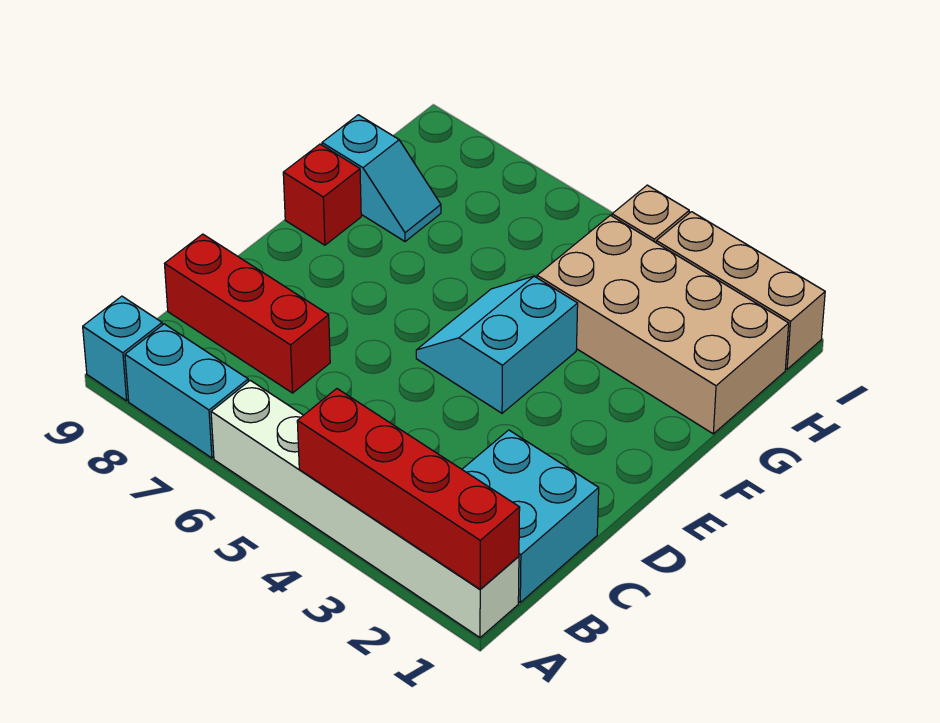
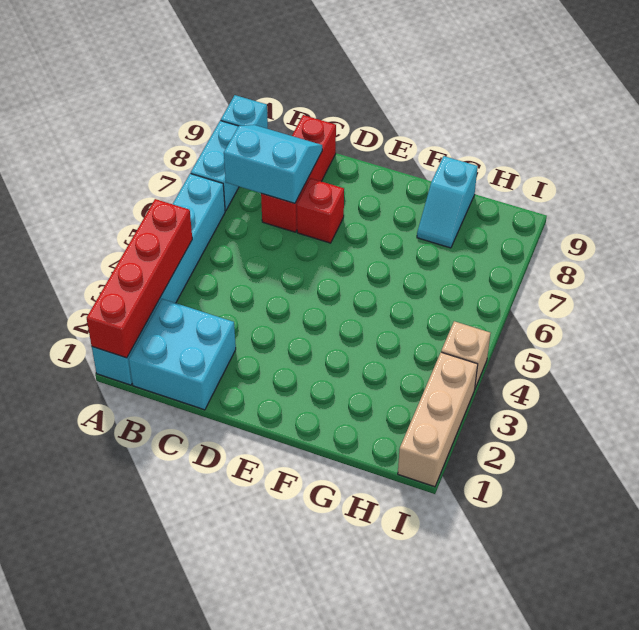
white 1x6 brick [211,380,519,638] -> cyan 1x6 brick [92,173,225,385]
cyan 2x2 slope [416,276,578,413] -> cyan 2x2 slope moved to [224,125,322,203]
red 1x1 brick [283,144,361,245] -> red 1x1 brick moved to [297,178,344,243]
tan 2x4 brick [537,215,789,434] -> none

